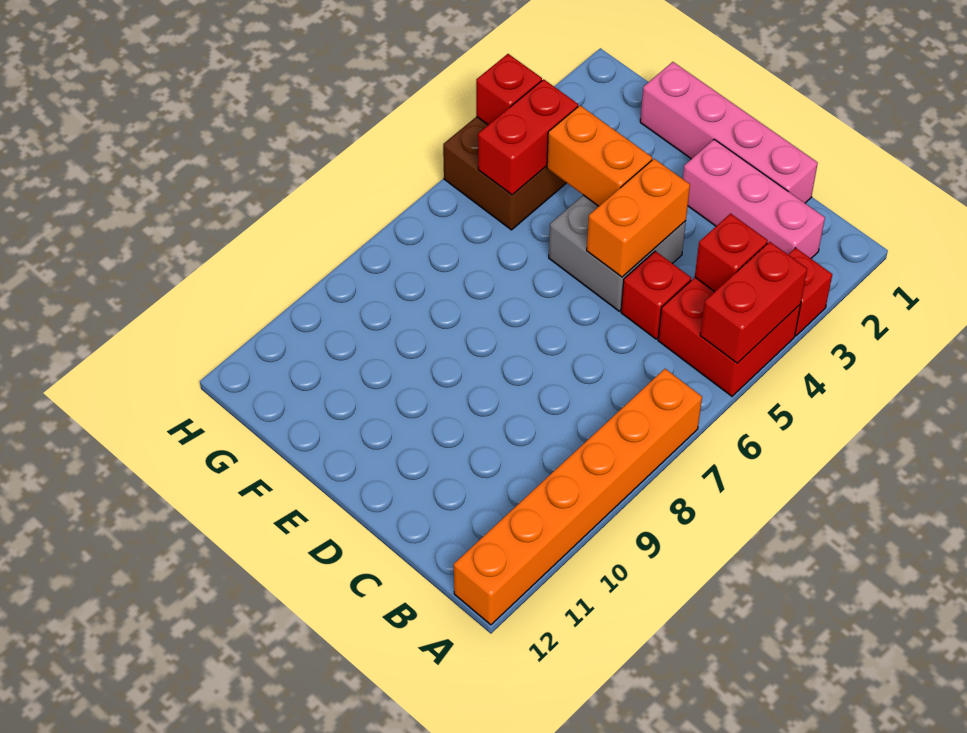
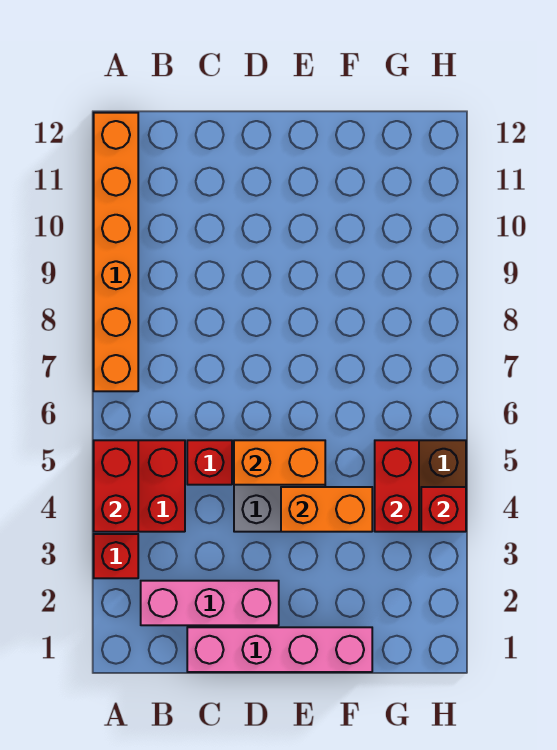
red 1x1 brick [695,214,768,292] -> none
orange 1x2 brick [587,159,690,277] -> orange 1x2 brick turned to [234,440,325,485]

